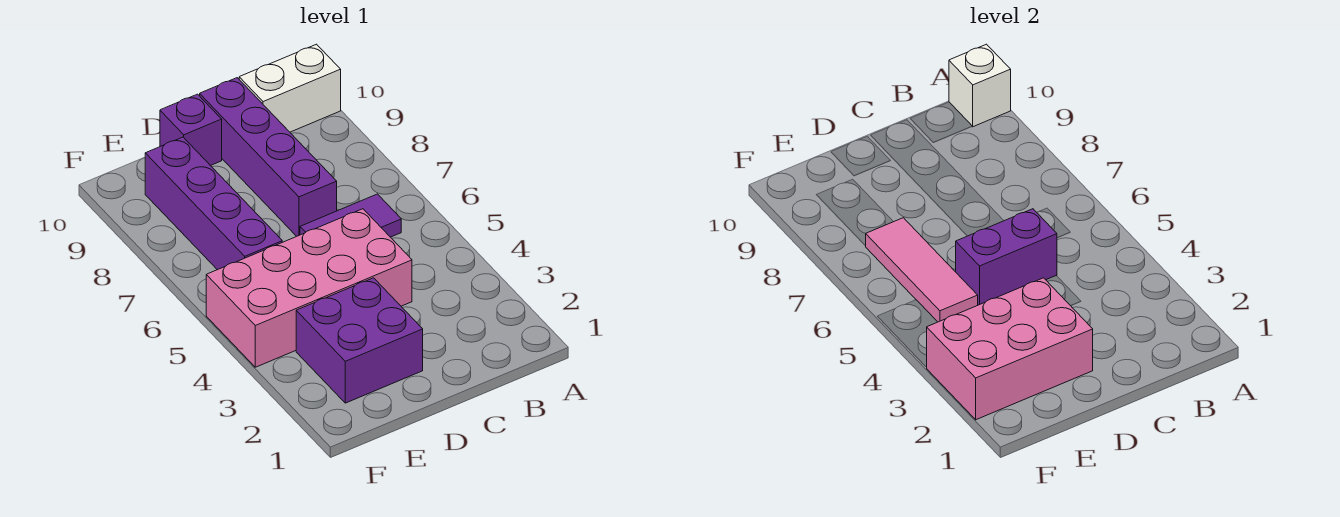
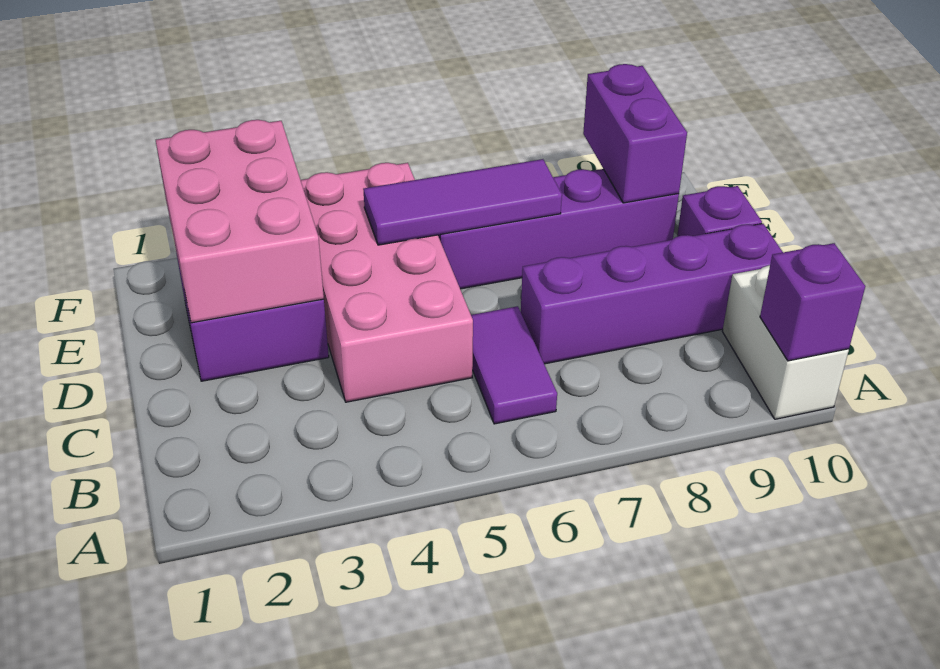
white 1x1 brick [949,44,1011,127] -> purple 1x1 brick [760,243,865,361]
purple 1x2 brick [956,209,1057,305] -> purple 1x2 brick moved to [583,64,687,203]
pink 1x3 tile [866,218,978,322] -> purple 1x3 tile [363,159,562,245]

